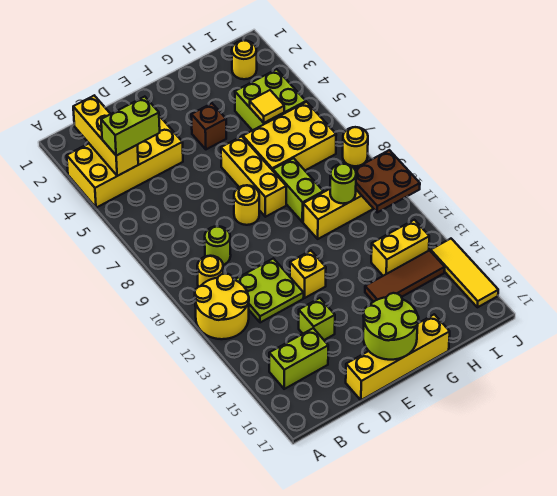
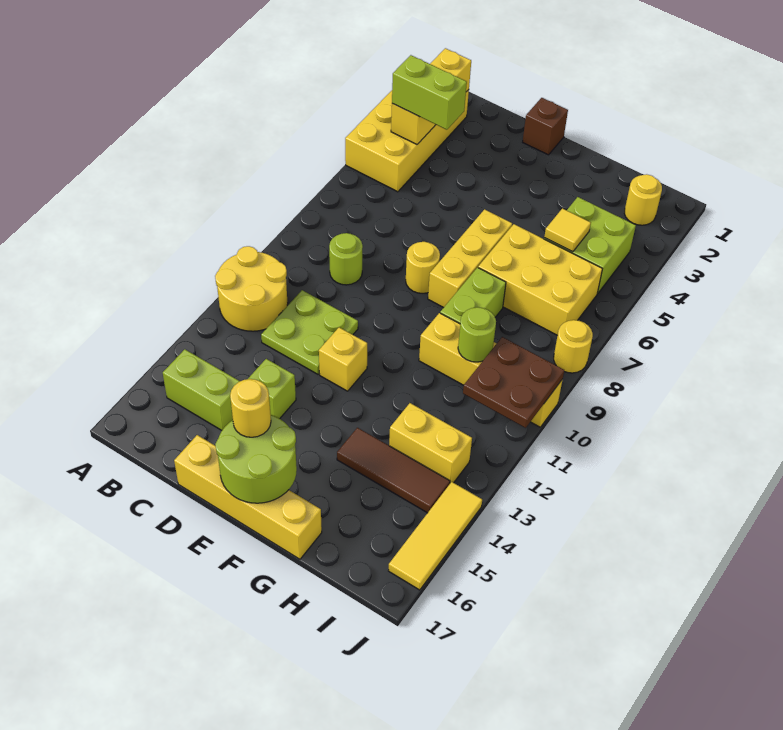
yellow 2x4 brick [67,116,183,208] -> yellow 2x4 brick turned to [345,90,469,192]
yellow 1x1 round brick [197,256,223,287] -> yellow 1x1 round brick moved to [230,379,271,437]
brown 1x1 brick [191,103,226,149] -> brown 1x1 brick moved to [523,98,568,155]

